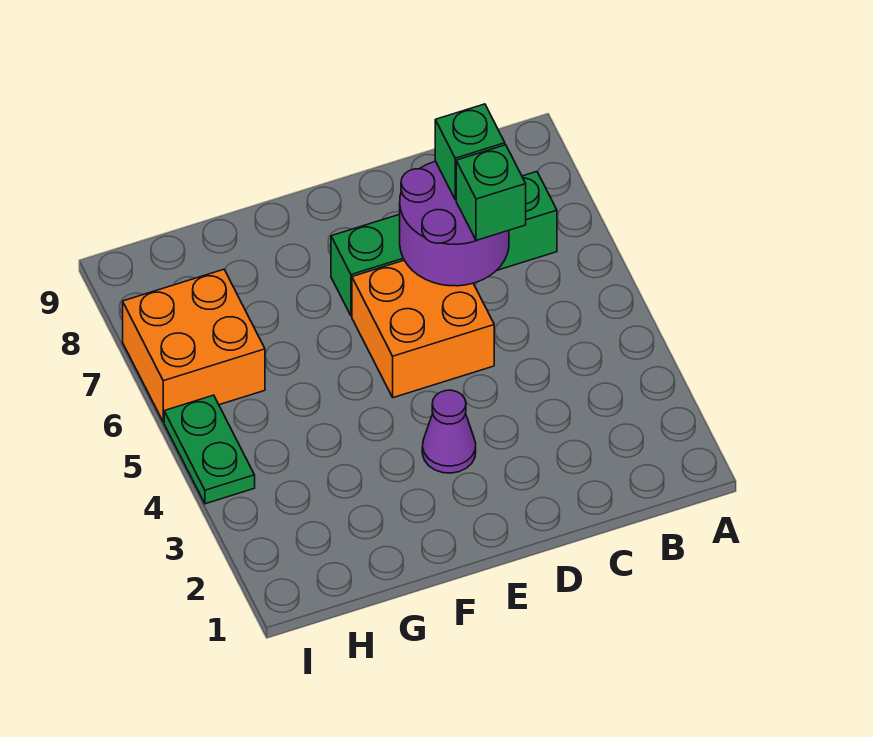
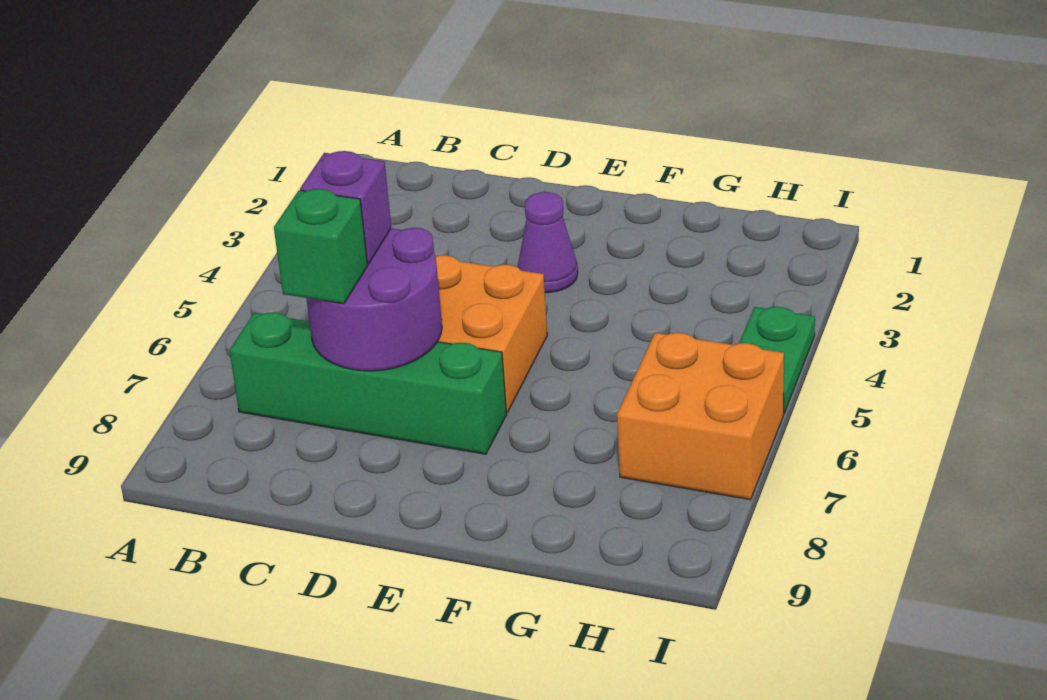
green 1x1 brick [456,145,526,241] -> purple 1x1 brick [300,151,391,264]

